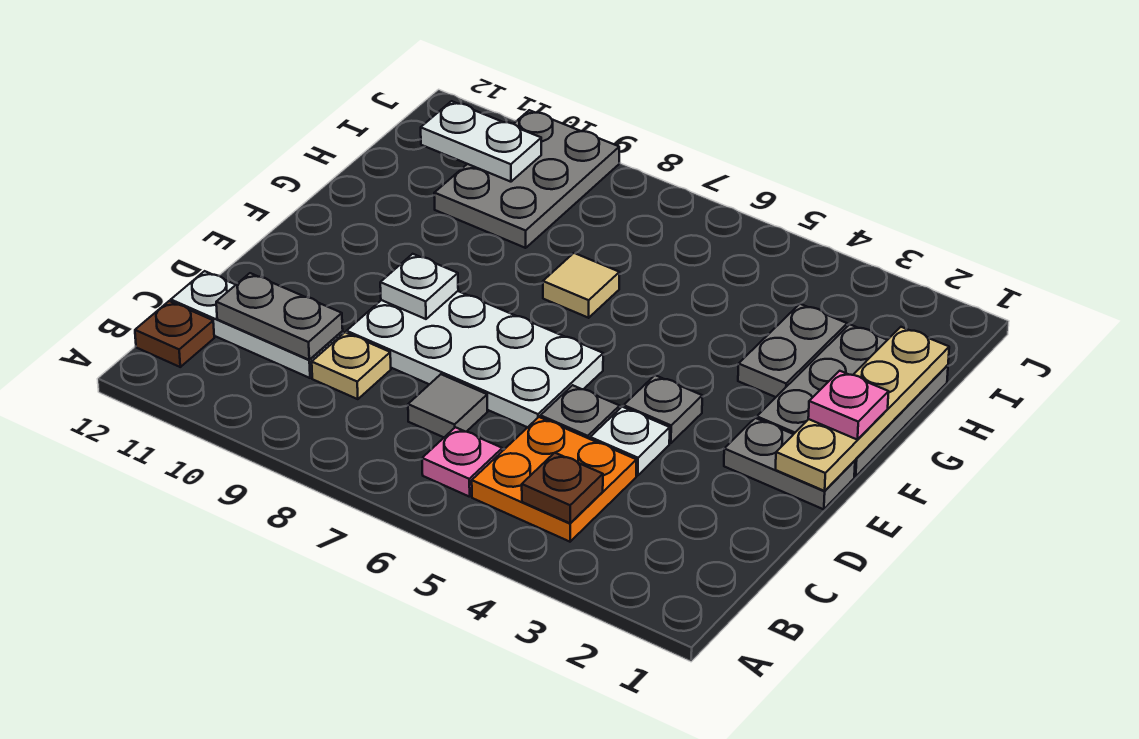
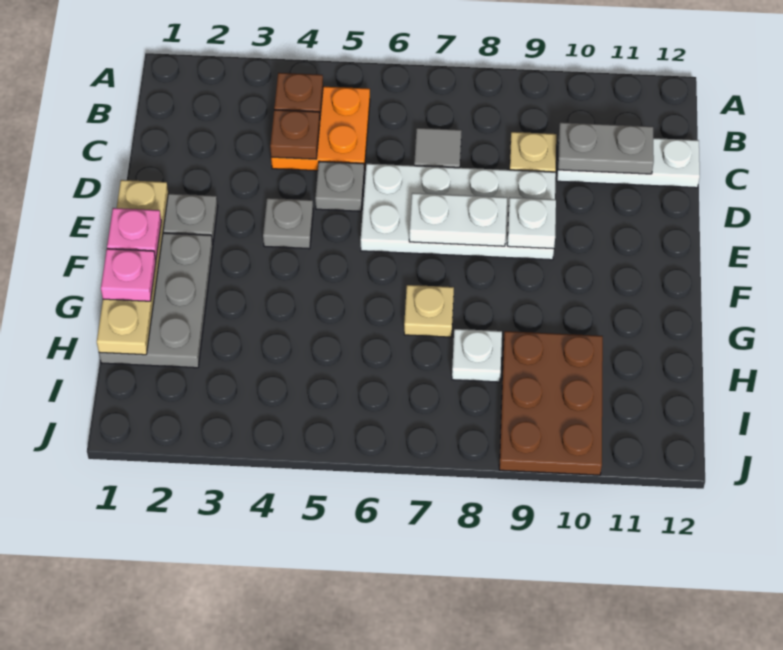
pink 1x1 plate [422,427,502,497] -> pink 1x1 plate moved to [101,249,156,301]
brown 1x1 plate [135,301,214,367] -> brown 1x1 plate moved to [270,110,320,159]
white 1x1 plate [590,407,670,476] -> white 1x1 plate moved to [452,329,502,382]
grey 1x2 plate [738,304,847,397] -> none
tan 1x1 tile [543,253,620,318] -> tan 1x1 plate [404,285,454,337]
grey 2x3 plate [434,110,619,248] -> brown 2x3 plate [499,331,603,475]
white 1x2 plate [421,101,541,182] -> white 1x2 plate moved to [409,193,507,246]

